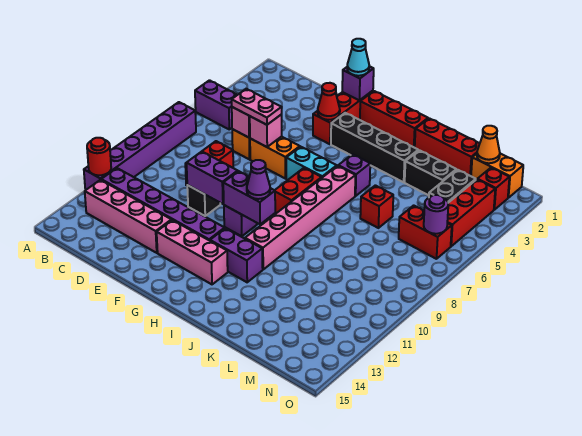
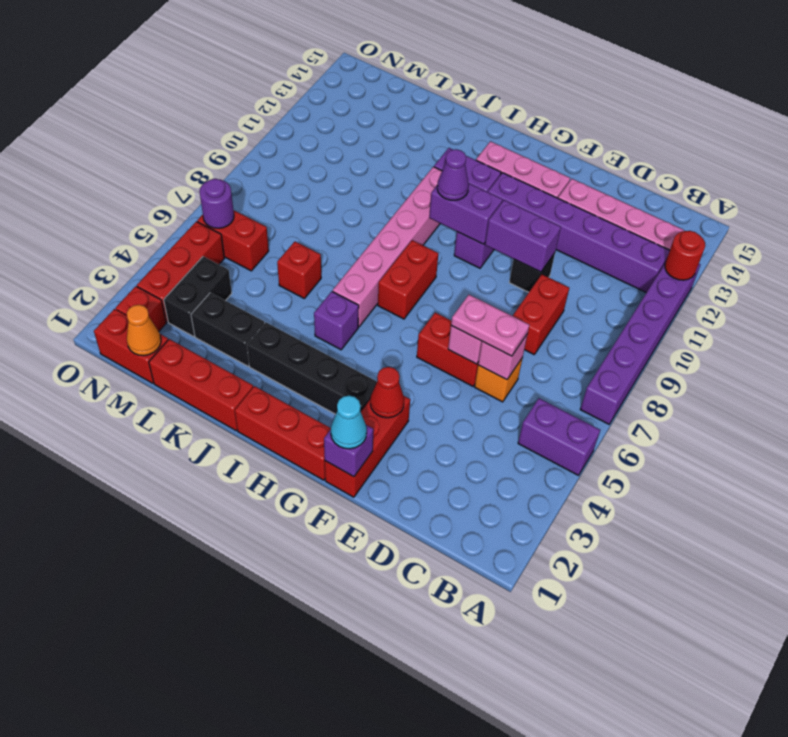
orange 1x2 brick [250,136,300,178] -> red 1x2 brick [417,313,479,386]
cyan 1x2 brick [286,147,337,180] -> none
orange 1x2 brick [471,154,523,198] -> red 1x2 brick [94,309,168,383]

